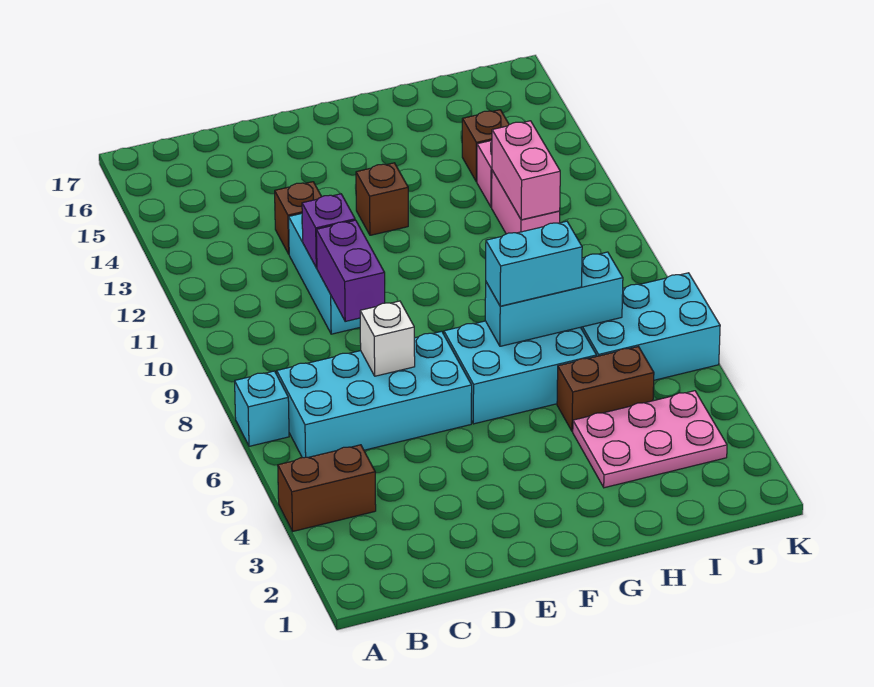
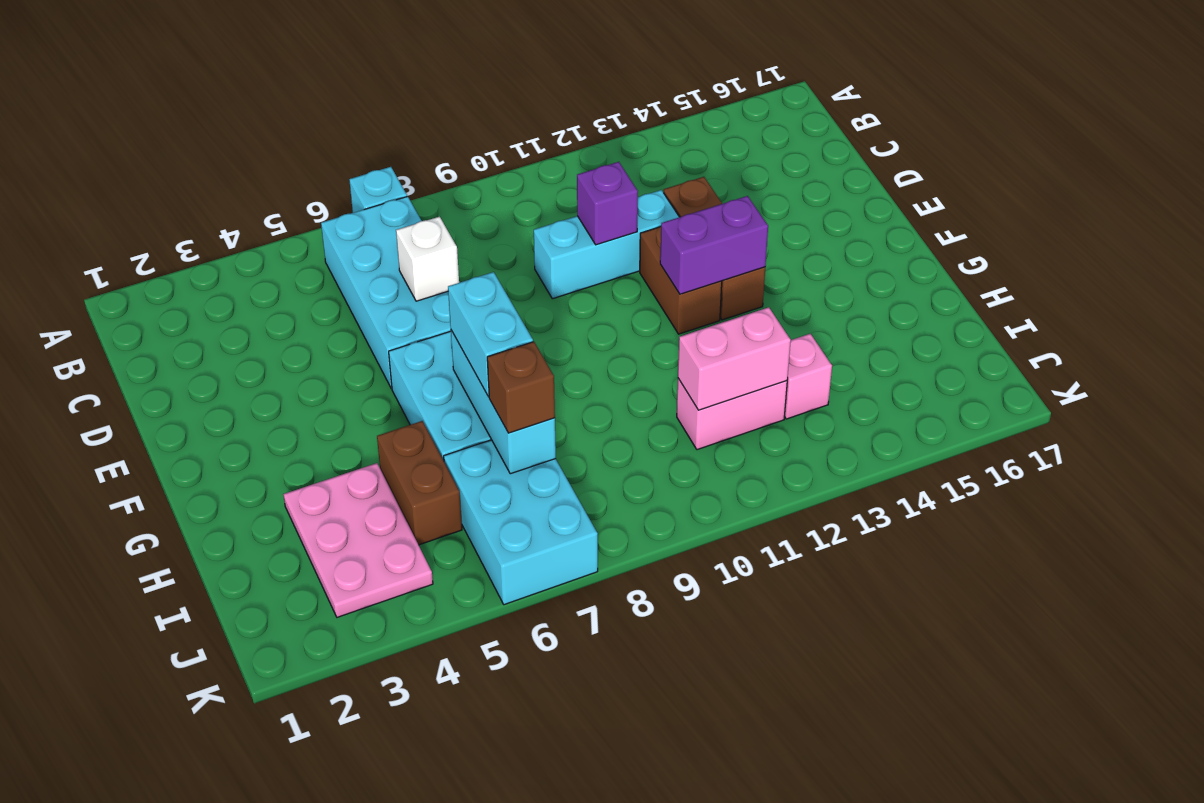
brown 1x2 brick [278,445,376,531] -> brown 1x2 brick moved to [640,227,722,334]
purple 1x2 brick [316,220,385,321] -> purple 1x2 brick moved to [660,196,768,294]
brown 1x1 brick [462,110,509,182] -> brown 1x1 brick moved to [487,342,555,433]

